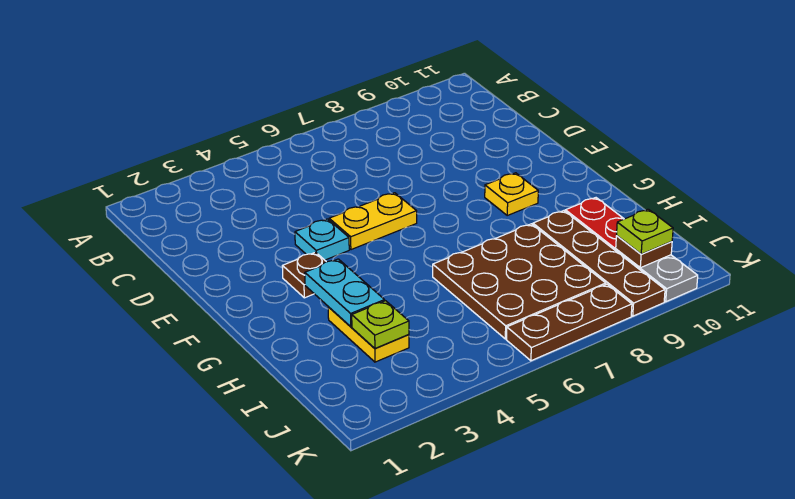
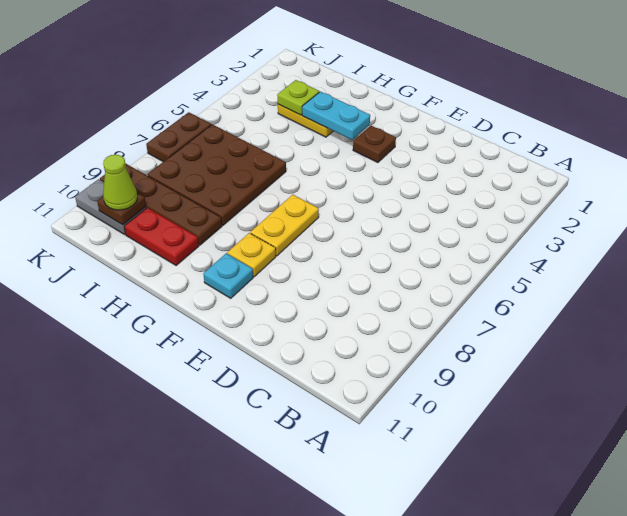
cyan 1x1 plate [295,219,349,260] -> cyan 1x1 plate moved to [203,253,253,298]
yellow 1x2 plate [329,193,417,250] -> yellow 1x2 plate moved to [250,195,319,256]
lime 1x1 plate [617,209,673,254] -> lime 1x1 cone [103,155,137,210]
brown 1x3 plate [507,284,632,361] -> brown 1x2 plate [146,112,211,162]

